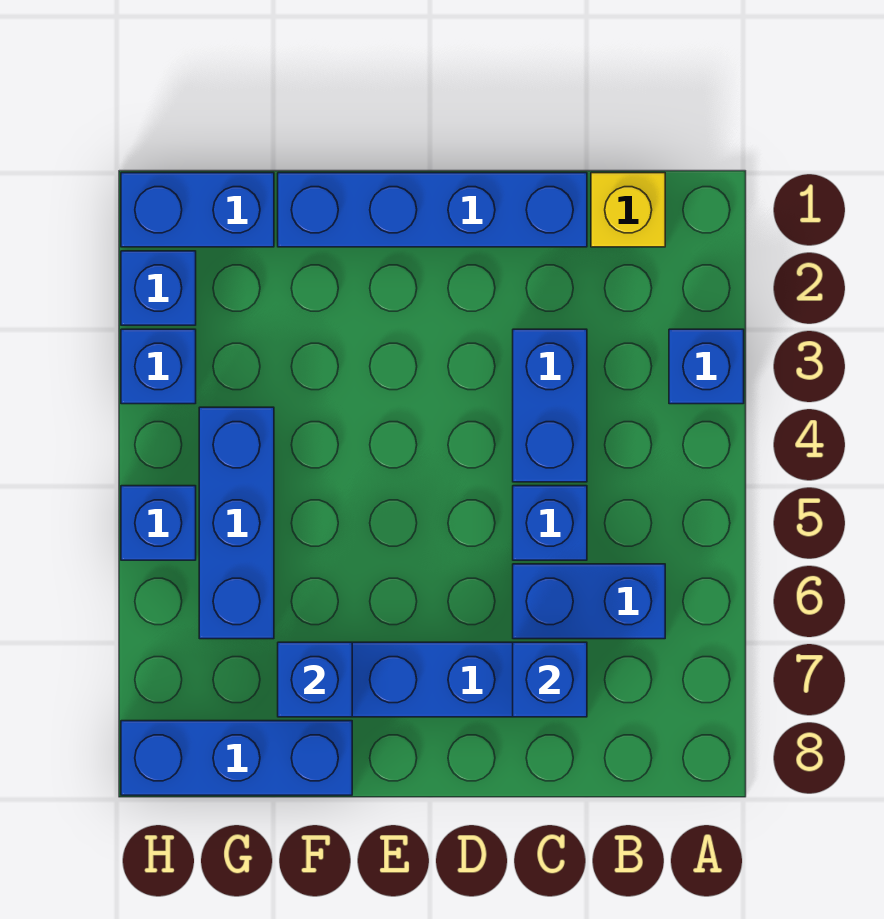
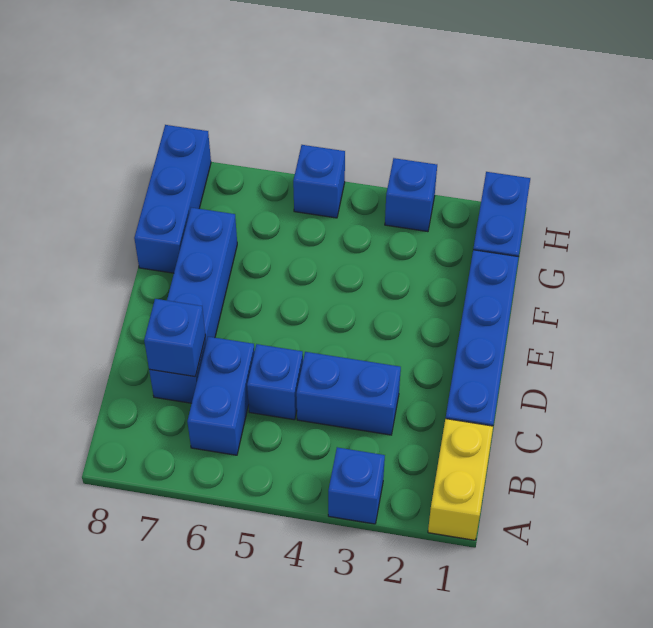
yellow 1x1 brick [591,173,665,247] -> yellow 1x2 brick [428,419,493,540]
blue 1x1 brick [278,642,352,717] -> none
blue 1x3 brick [199,407,274,639] -> none
blue 1x1 brick [121,251,196,325] -> none

